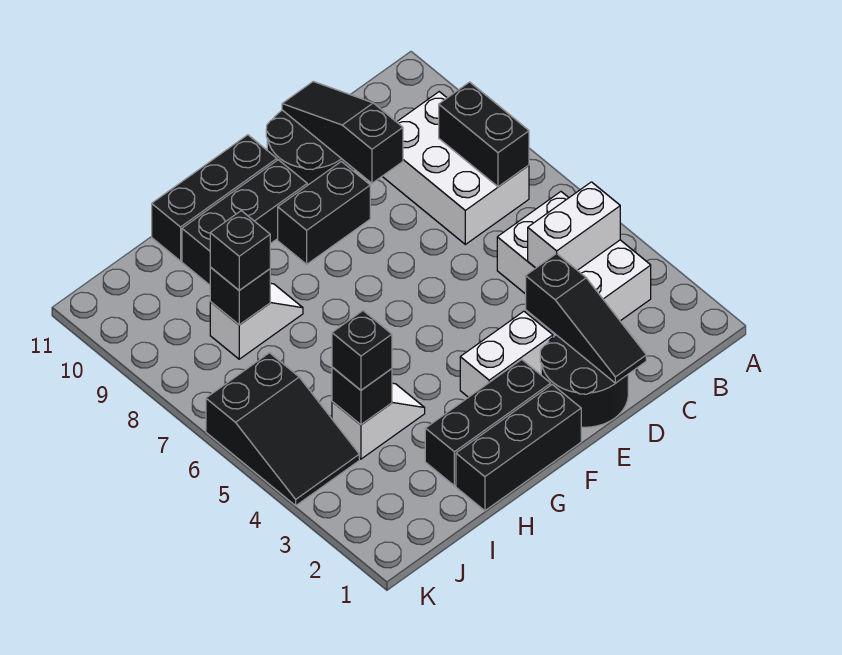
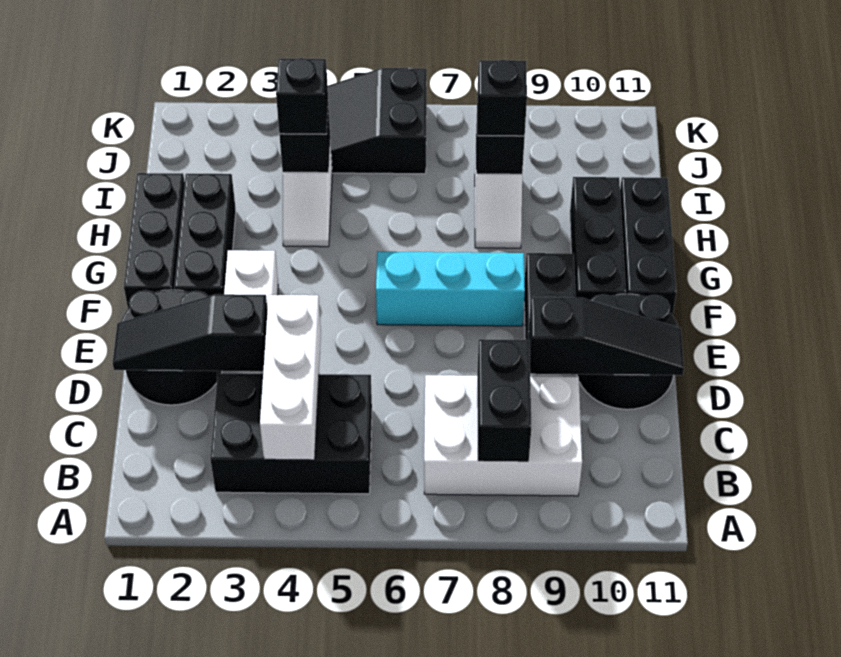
white 2x3 brick [497,192,651,321] -> black 2x3 brick [210,373,372,494]
white 1x2 brick [528,182,620,270] -> white 1x3 brick [260,295,321,460]
black 1x2 brick [439,82,529,187] -> black 1x2 brick turned to [477,339,532,462]
none -> cyan 1x3 brick [376,252,525,326]

